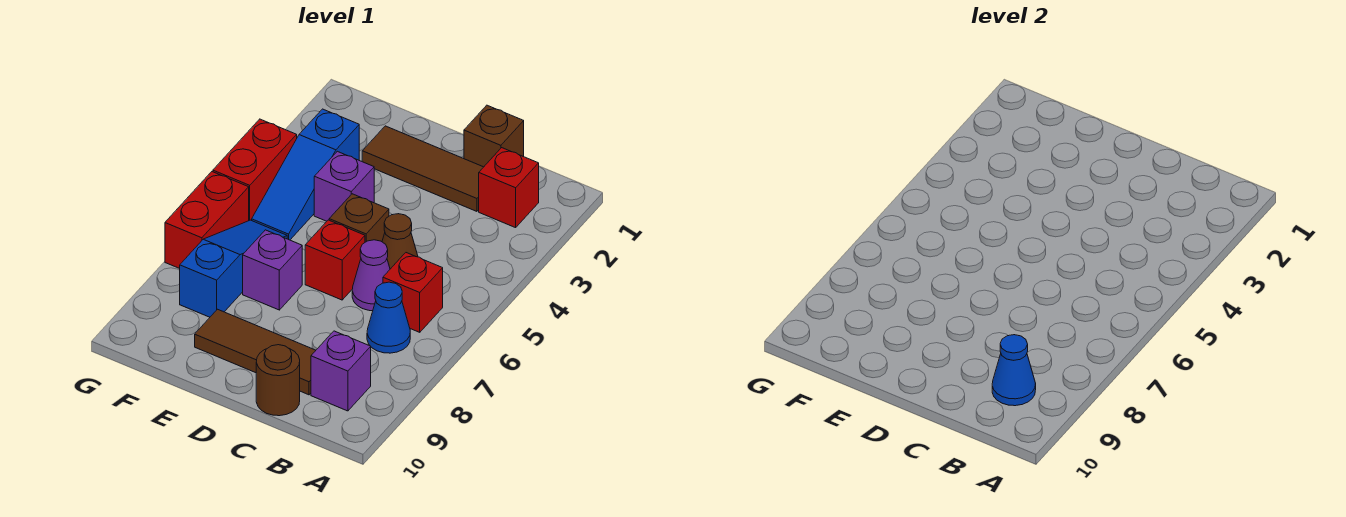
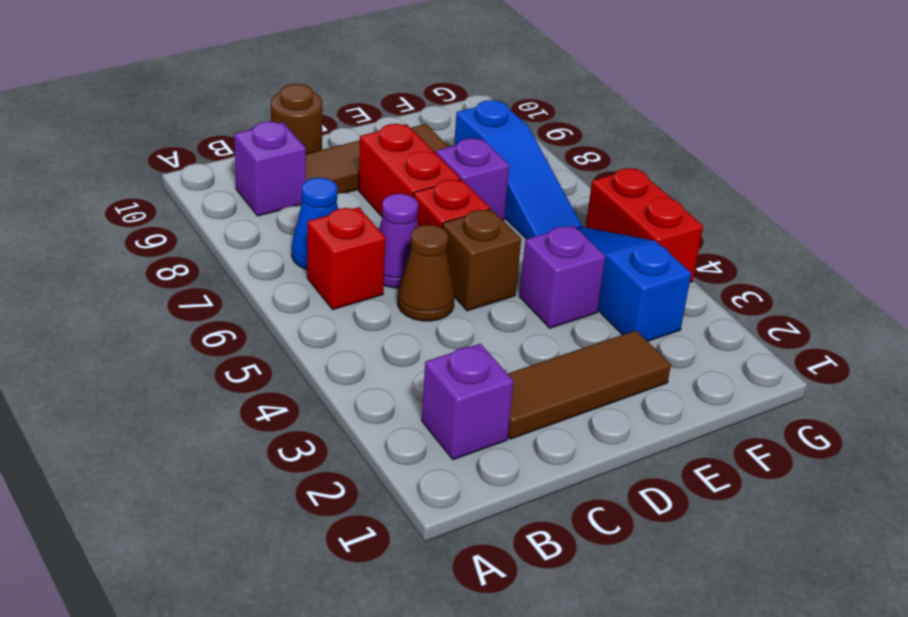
red 1x1 brick [479,148,539,228] -> purple 1x1 brick [422,344,514,460]
blue 1x1 cone [992,335,1036,406] -> none
brown 1x1 brick [464,105,524,167] -> none
red 1x2 brick [165,172,249,269] -> red 1x2 brick moved to [359,124,460,217]

